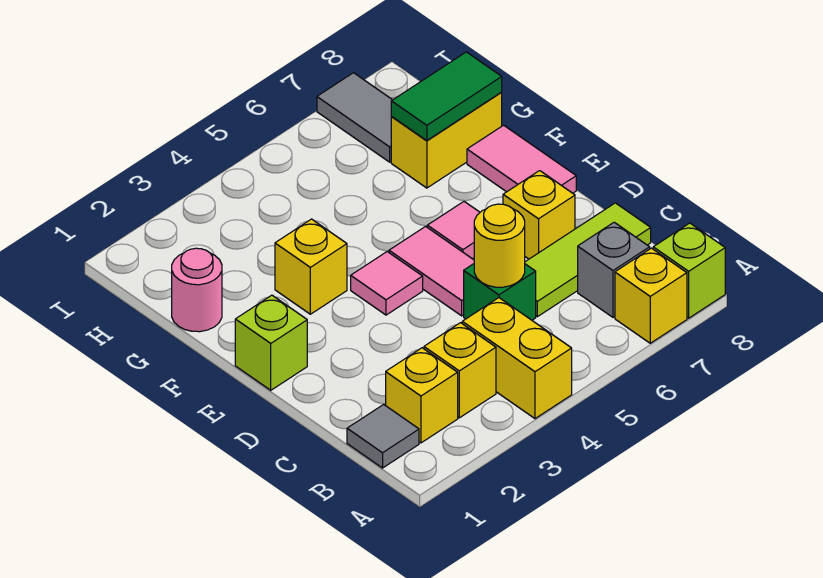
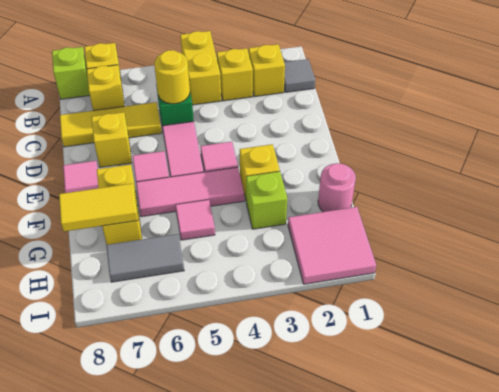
grey 1x1 brick [578,222,650,317] -> yellow 1x1 brick [87,65,124,111]
lime 1x3 tile [525,203,651,317] -> yellow 1x3 tile [60,102,162,147]
lime 1x1 brick [235,295,307,390] -> lime 1x1 brick moved to [246,171,287,229]
none -> pink 1x3 tile [136,167,244,217]
none -> pink 1x1 tile [176,200,215,240]
yellow 1x2 brick [391,92,502,188] -> yellow 1x2 brick turned to [97,164,142,245]
green 1x2 tile [391,52,502,141] -> yellow 1x2 tile [59,183,138,232]
none -> pink 2x2 tile [288,207,376,284]
grey 1x2 tile [317,73,392,162] -> grey 1x2 tile turned to [106,234,184,282]

